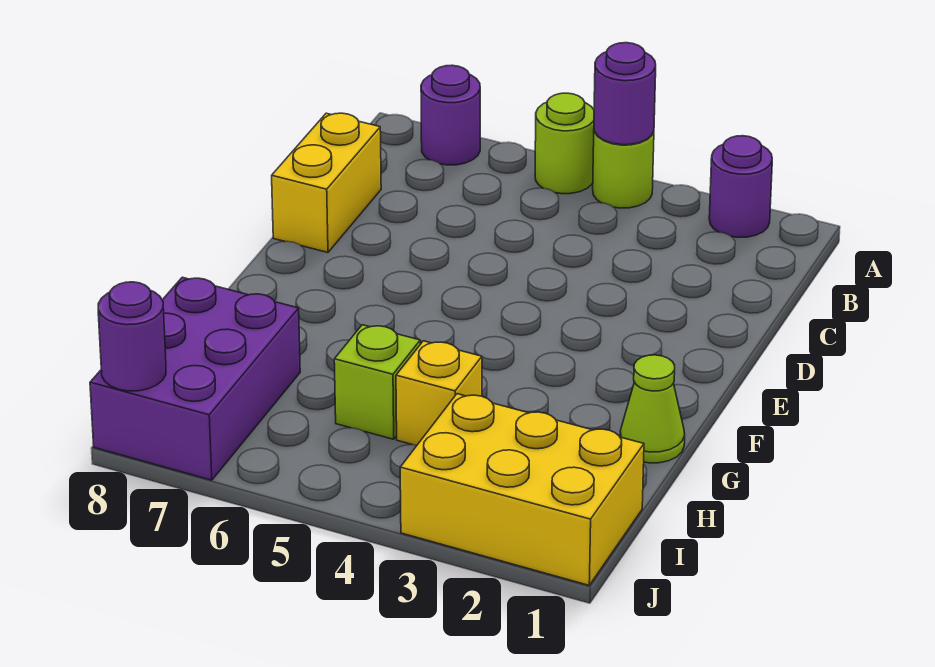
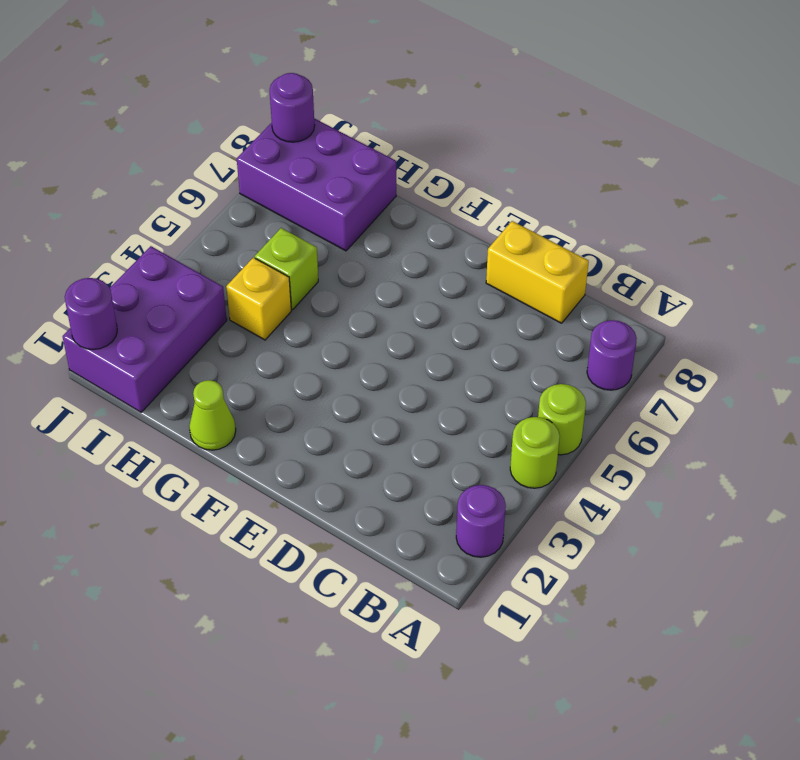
purple 1x1 round brick [594,43,656,145] -> purple 1x1 round brick moved to [65,278,117,350]
yellow 2x3 brick [400,394,644,585] -> purple 2x3 brick [63,246,227,412]

